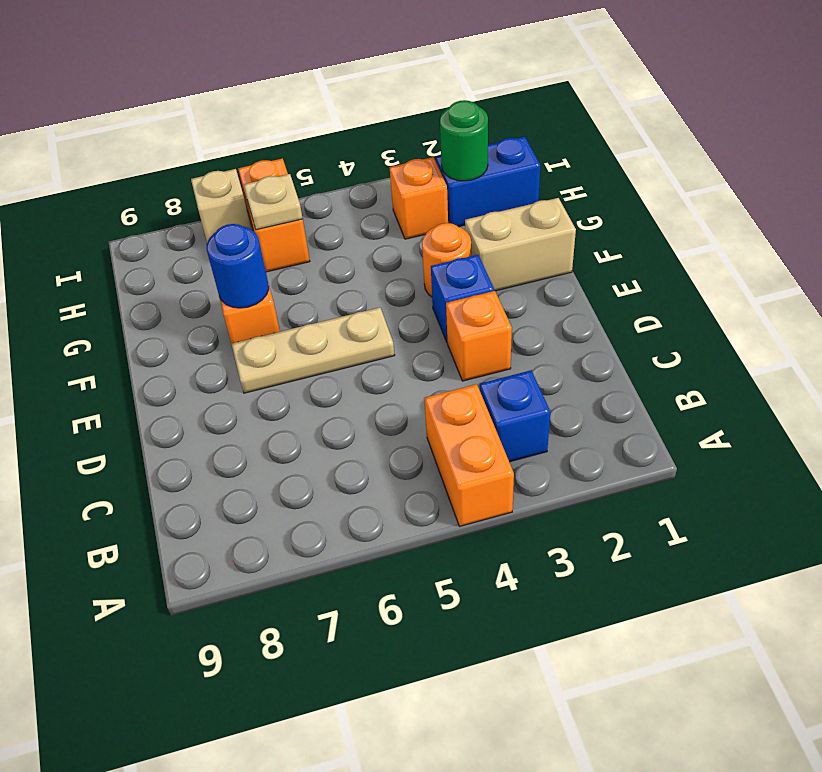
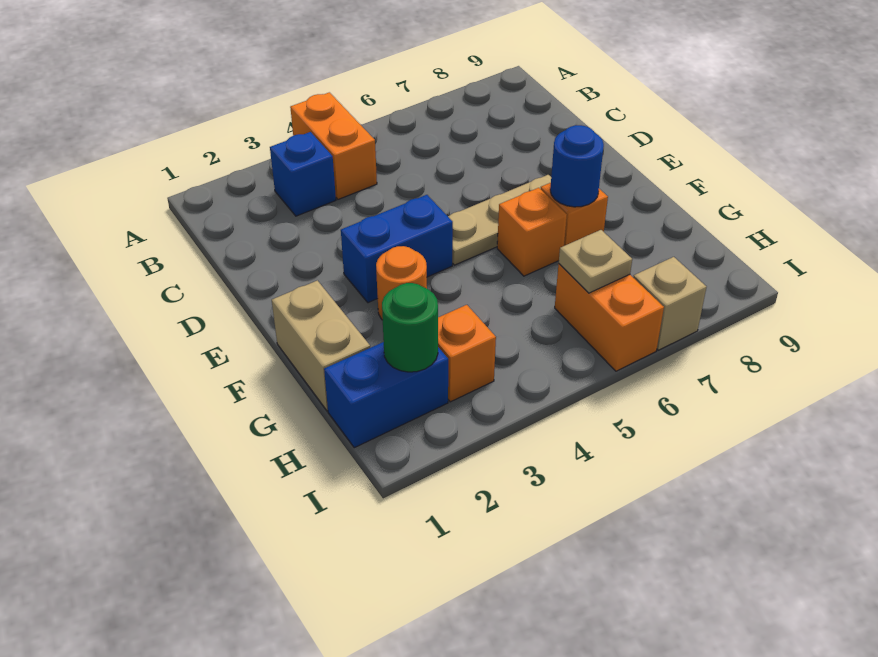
orange 1x1 brick [446,291,512,381] -> orange 1x1 brick moved to [497,188,567,276]
blue 1x1 brick [431,255,494,342] -> blue 1x2 brick [341,195,453,303]
tan 1x2 brick [465,198,576,291] -> tan 1x2 brick turned to [272,280,370,411]

